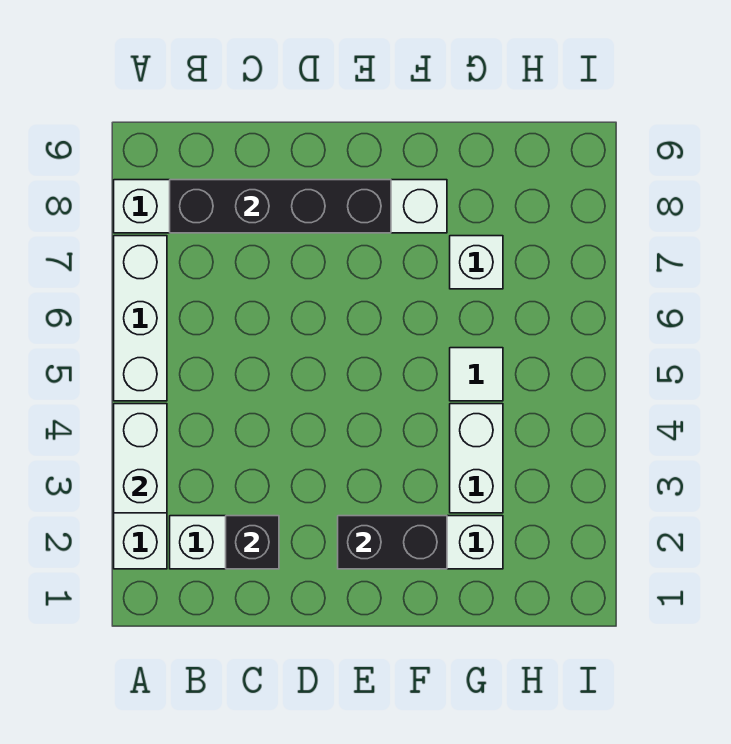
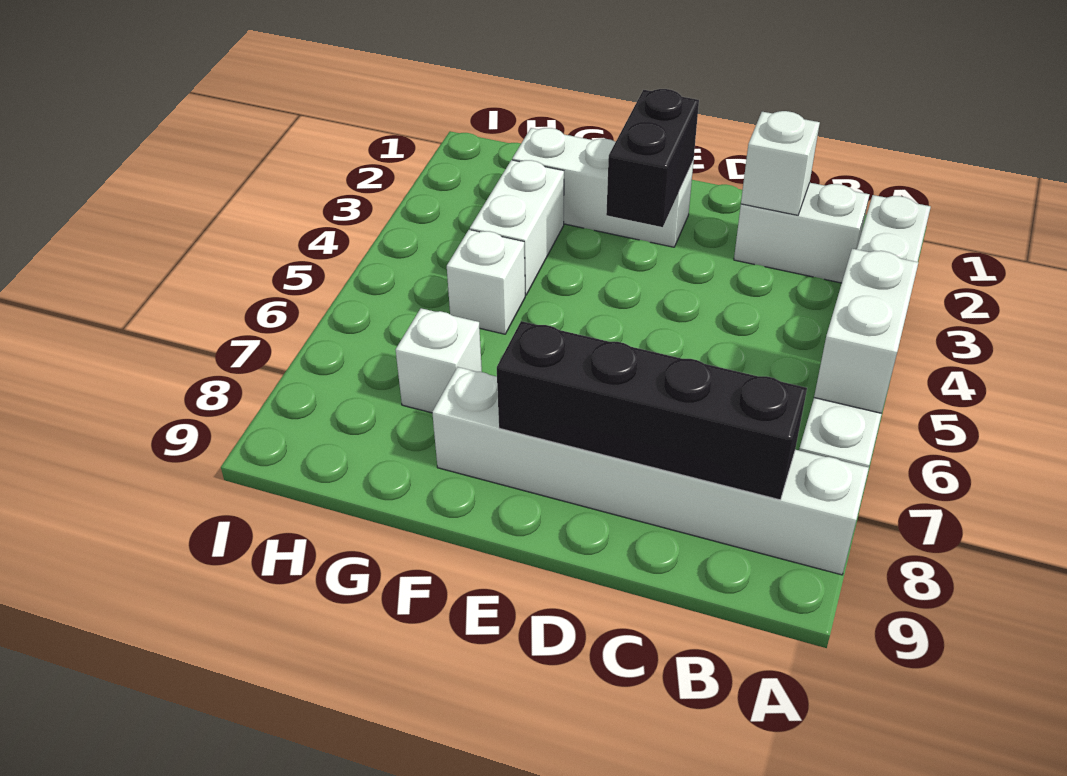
white 1x2 brick [114,404,167,513] -> white 1x2 brick moved to [814,249,918,413]
black 1x1 brick [226,516,279,569] -> white 1x1 brick [741,111,820,215]
black 1x2 brick [338,516,447,569] -> black 1x2 brick turned to [606,89,699,227]
white 1x1 tile [450,348,503,401] -> white 1x1 brick [447,230,525,334]

